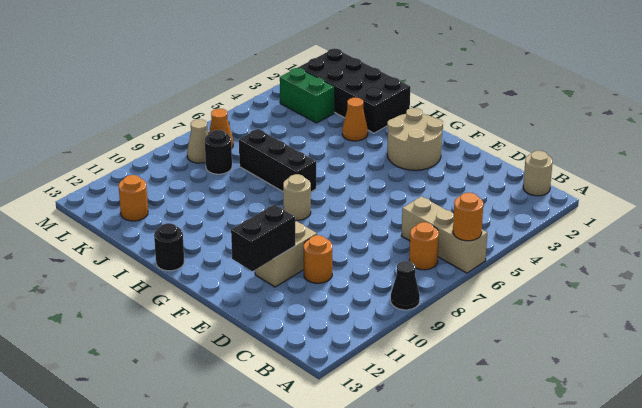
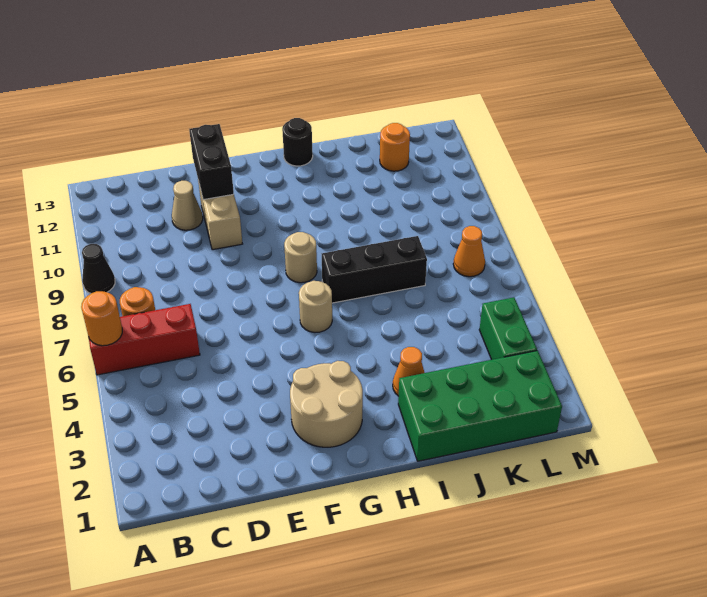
tan 1x3 brick [401,196,487,273] -> red 1x3 brick [89,304,200,375]
tan 1x1 round brick [523,151,553,196] -> tan 1x1 round brick moved to [299,281,332,332]
orange 1x1 round brick [304,235,332,283] -> none
black 2x4 brick [299,48,410,133] -> green 2x4 brick [398,351,562,461]
green 1x2 brick [280,68,335,123] -> green 1x2 brick turned to [479,297,537,360]
black 1x1 round brick [205,130,232,174] -> none
tan 1x1 cone [187,119,208,163] -> tan 1x1 cone moved to [172,181,203,230]

